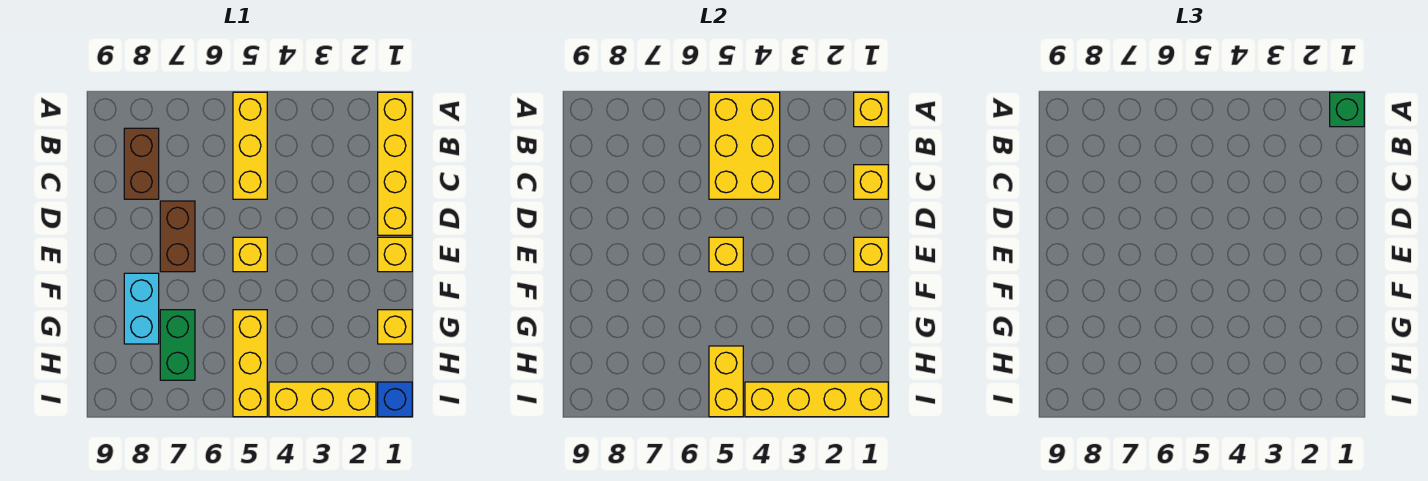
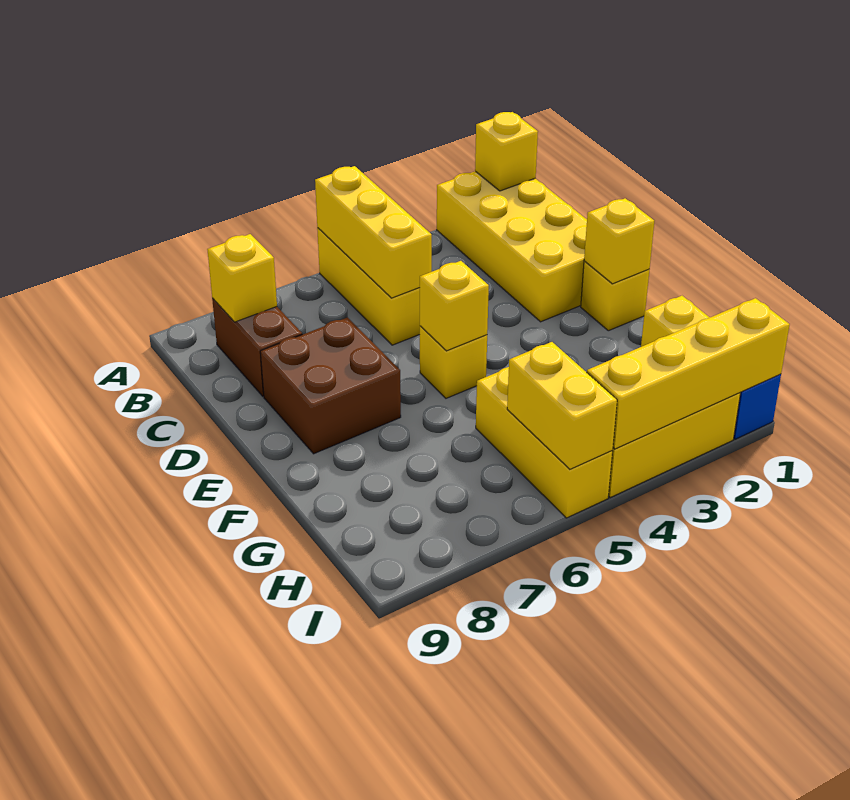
yellow 1x4 brick [378,92,412,235] -> yellow 2x4 brick [437,171,587,322]
green 1x1 brick [1330,92,1364,127] -> none
yellow 2x3 brick [709,92,780,199] -> yellow 1x3 brick [315,166,432,298]
yellow 1x1 brick [854,165,888,199] -> yellow 1x1 brick moved to [207,234,277,322]
brown 1x2 brick [160,201,195,272] -> brown 2x2 brick [260,317,401,454]
cyan 1x2 brick [124,273,159,344] -> none
green 1x2 brick [160,310,195,380] -> none

